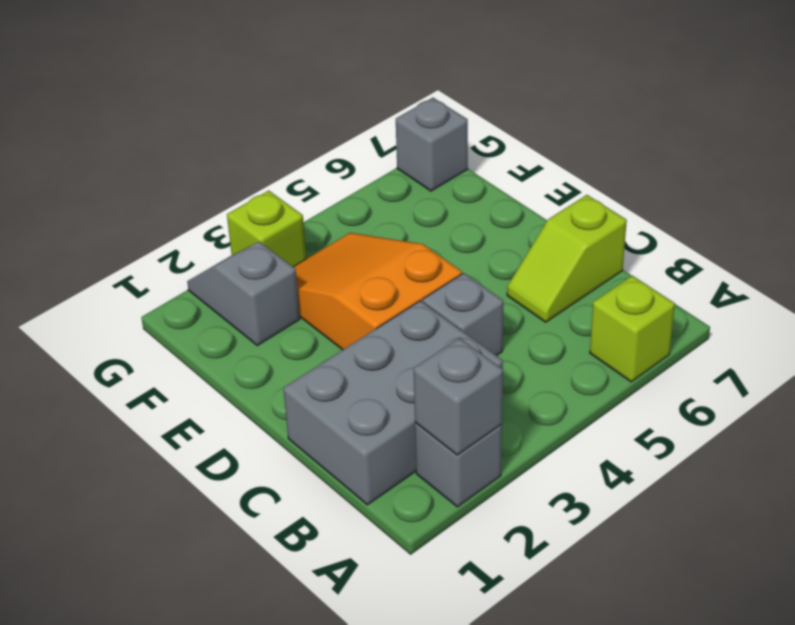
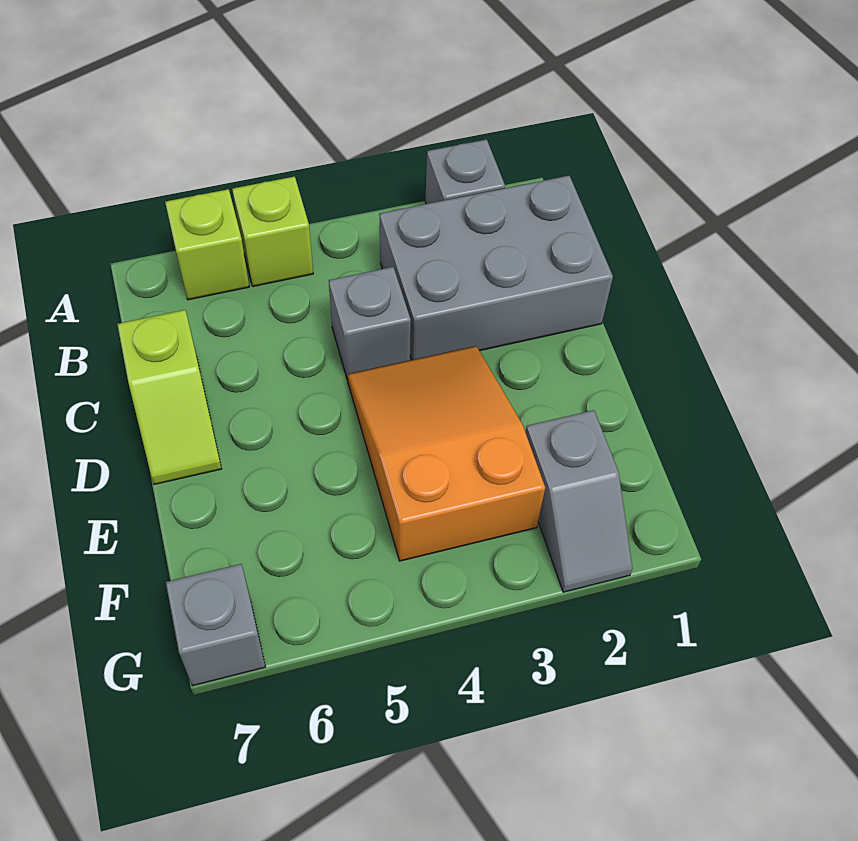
grey 1x1 brick [414,338,503,455] -> none
lime 1x2 slope [507,195,627,322] -> lime 1x2 slope turned to [117,310,222,484]
orange 2x3 slope [293,233,462,350] -> orange 2x3 slope turned to [347,346,545,561]
lime 1x1 brick [227,191,306,267] -> lime 1x1 brick moved to [232,176,313,286]

